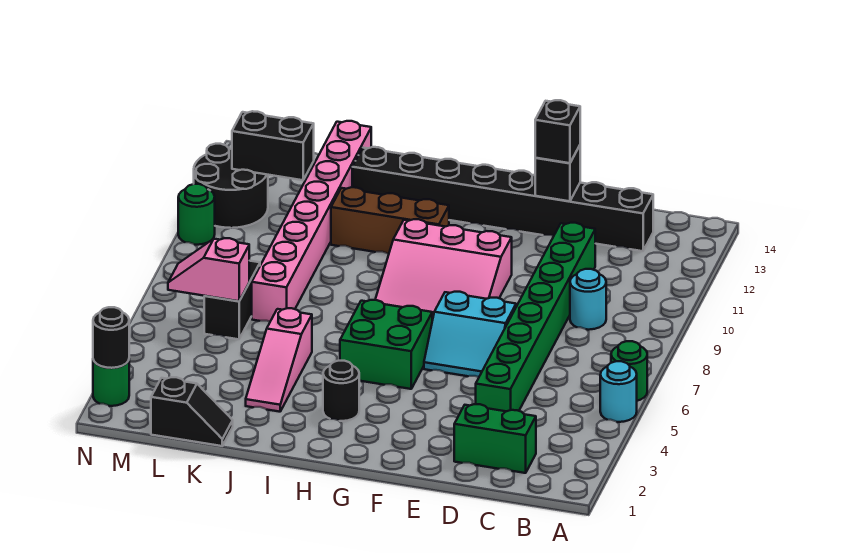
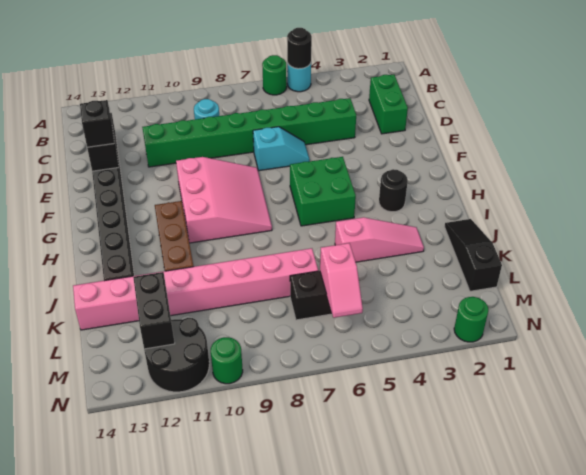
cyan 2x2 slope [424,292,516,377] -> cyan 1x2 slope [253,127,310,171]
black 1x2 slope [151,377,233,446] -> black 1x3 slope [444,219,502,291]
black 1x1 round brick [93,307,129,368] -> black 1x1 round brick moved to [287,28,312,69]

